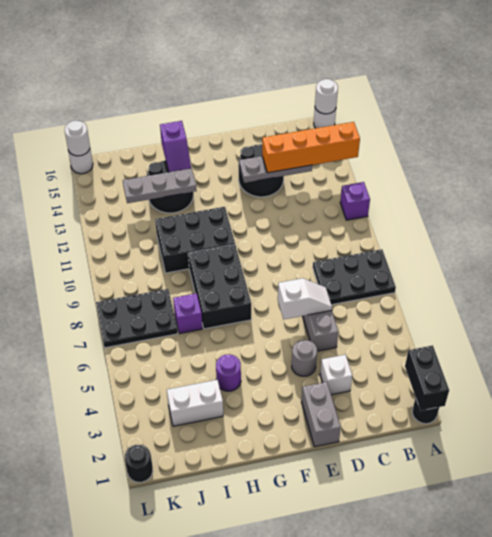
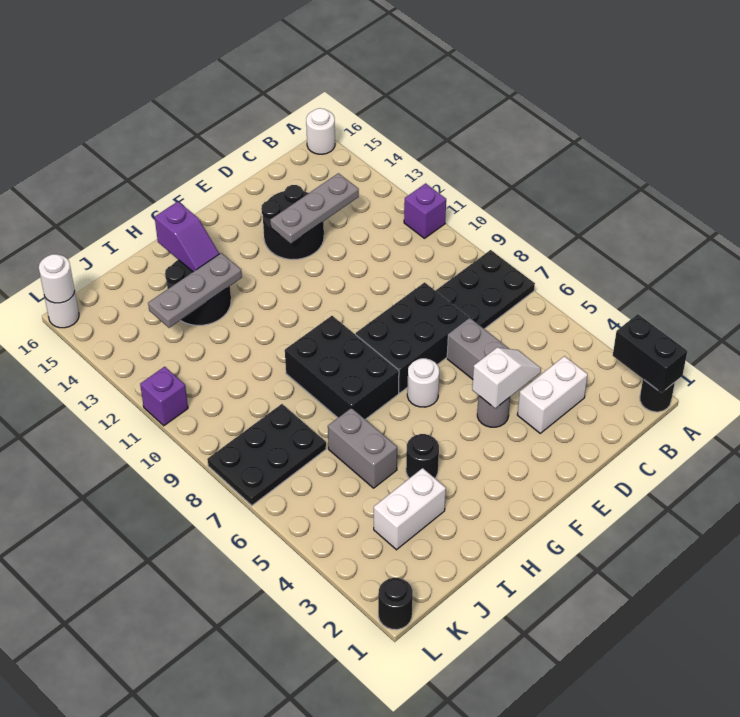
orange 1x4 brick [262,122,360,173] -> none
white 1x1 round brick [315,79,338,114] -> white 1x1 round brick moved to [407,358,439,407]
white 1x1 brick [320,355,352,395] -> white 1x2 brick [517,356,588,433]
white 1x2 slope [278,278,332,319] -> white 1x2 slope moved to [472,348,541,408]
grey 1x2 brick [301,382,341,447] -> grey 1x2 brick moved to [328,408,397,488]
black 2x3 brick [155,207,235,273] -> black 2x3 brick moved to [356,282,469,393]
purple 1x1 round brick [216,354,241,391] -> black 1x1 round brick [406,434,439,478]
purple 1x1 brick [173,293,202,334] -> purple 1x1 brick moved to [140,367,188,426]

